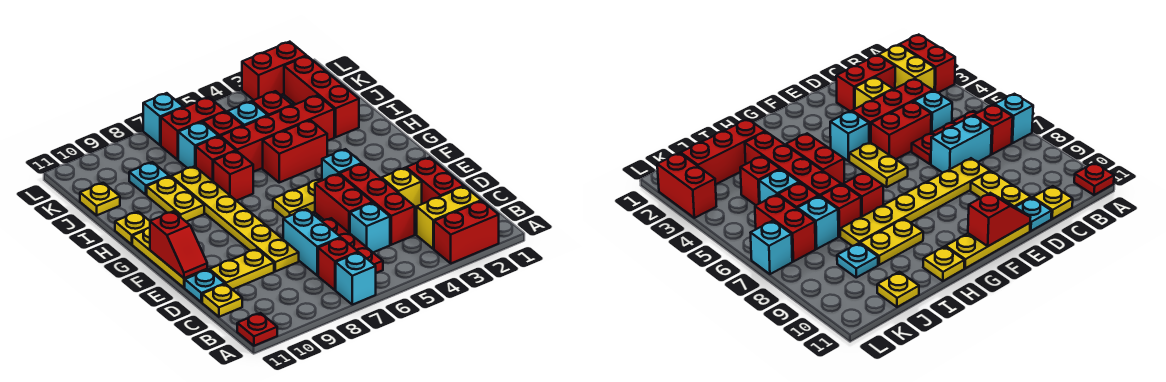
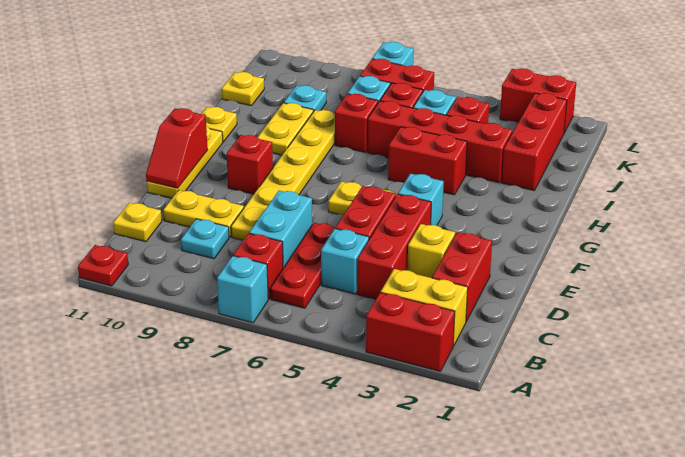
cyan 1x1 plate [185,270,225,302] -> cyan 1x1 plate moved to [181,219,229,259]
red 1x1 brick [213,151,253,201] -> red 1x1 brick moved to [227,135,273,194]

